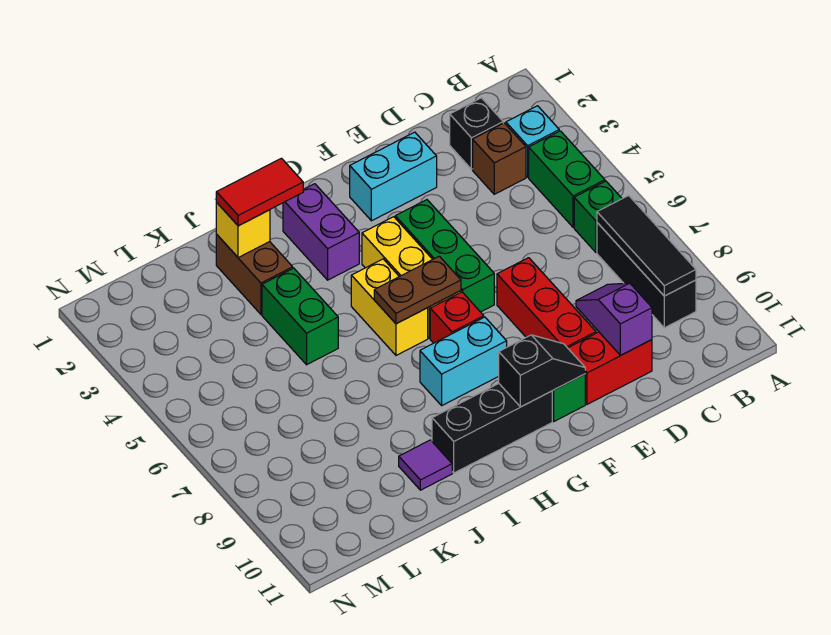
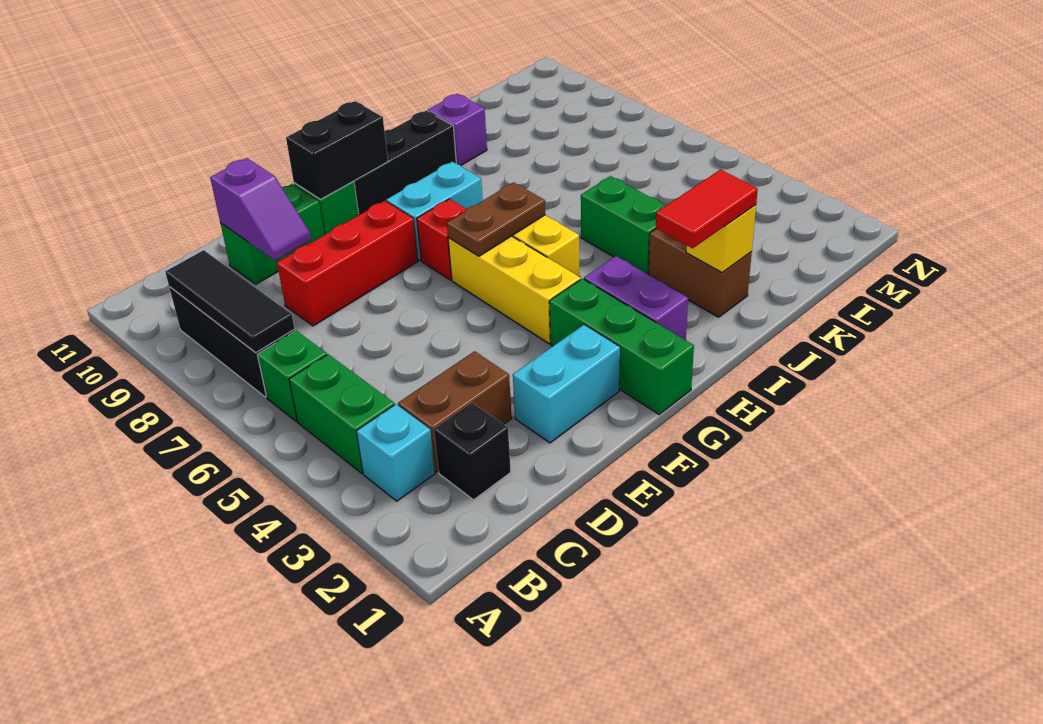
brown 1x1 brick [473,123,526,194] -> brown 1x2 brick [398,351,512,472]
red 1x2 brick [568,332,652,404] -> green 1x2 brick [220,184,324,284]
red 1x3 brick [497,258,596,348] -> red 1x3 brick turned to [277,201,418,326]
green 1x3 brick [395,200,494,312] -> green 1x3 brick moved to [549,279,694,415]
black 1x2 slope [499,335,585,407] -> black 1x2 brick [286,101,388,199]
purple 1x1 tile [399,440,452,490] -> purple 1x1 brick [428,94,487,166]

